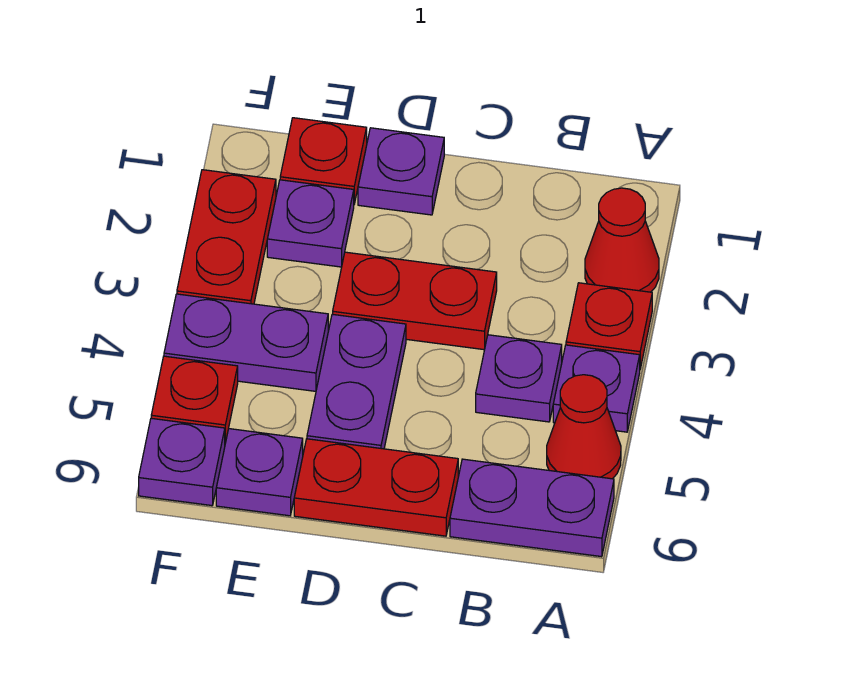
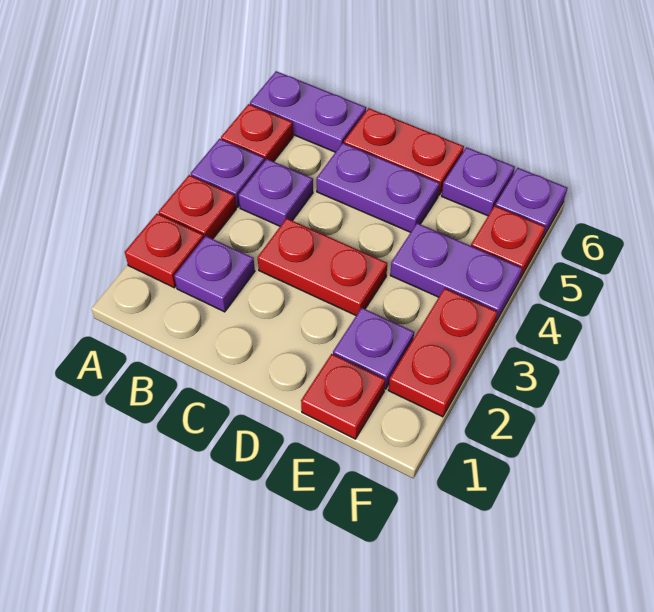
red 1x1 cone [585,188,659,292] -> red 1x1 plate [125,214,204,288]
red 1x1 cone [547,375,621,479] -> red 1x1 plate [221,104,293,162]
purple 1x1 plate [358,128,444,215] -> purple 1x1 plate moved to [174,236,255,312]
purple 1x2 plate [307,314,406,449] -> purple 1x2 plate turned to [317,143,440,232]

